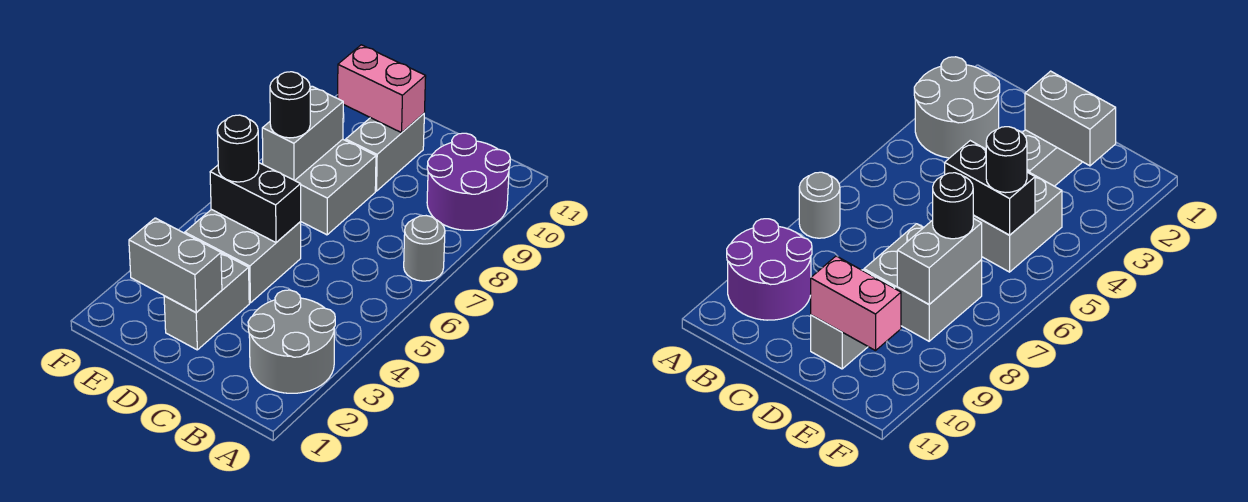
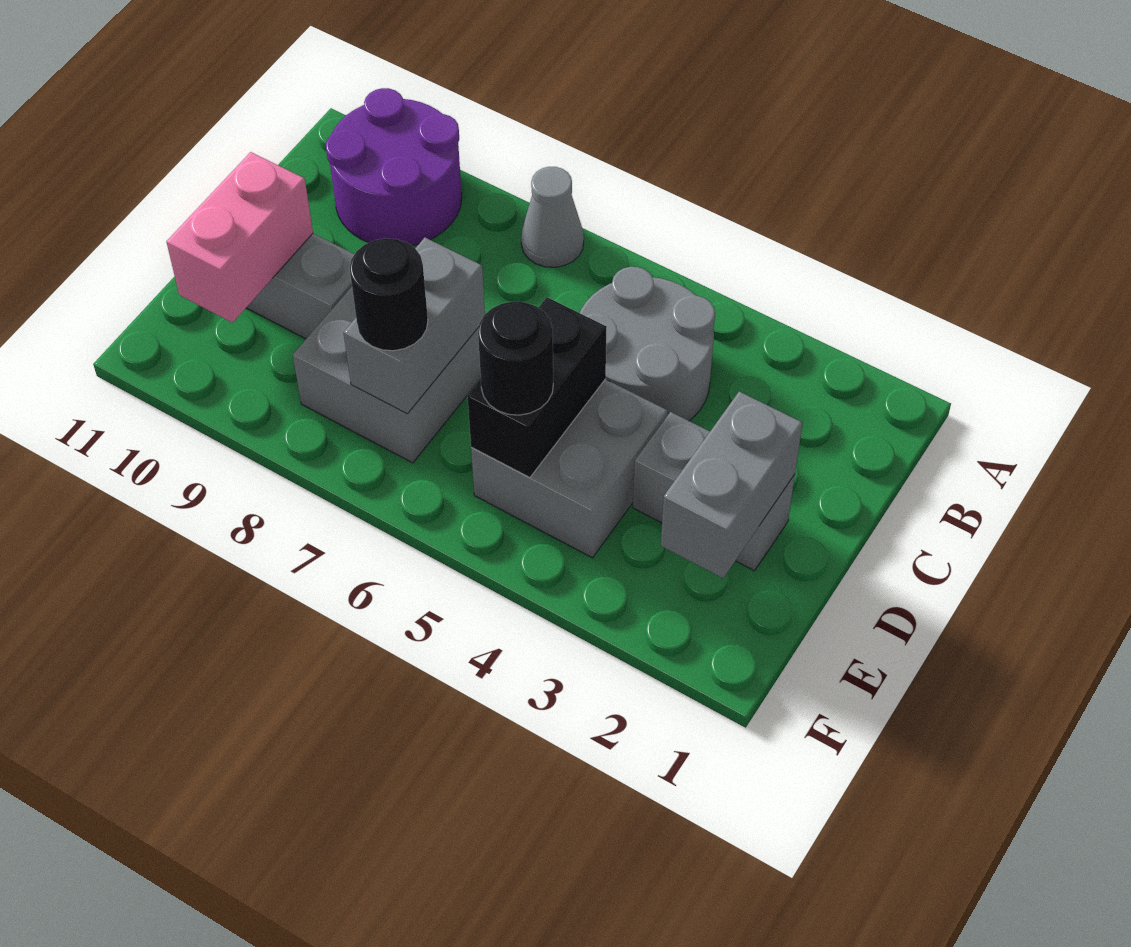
grey 2x2 round brick [248,290,335,393] -> grey 2x2 round brick moved to [580,267,715,421]
grey 1x1 round brick [404,216,445,281] -> grey 1x1 cone [521,167,584,267]
grey 1x2 brick [262,86,343,180] -> grey 1x2 brick turned to [343,238,485,414]

